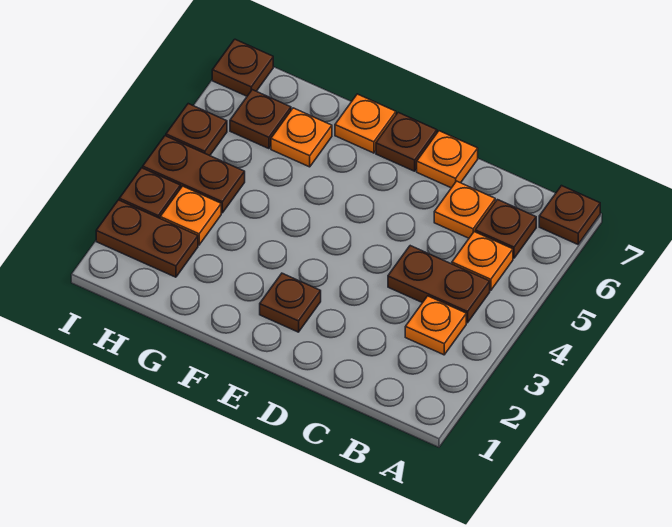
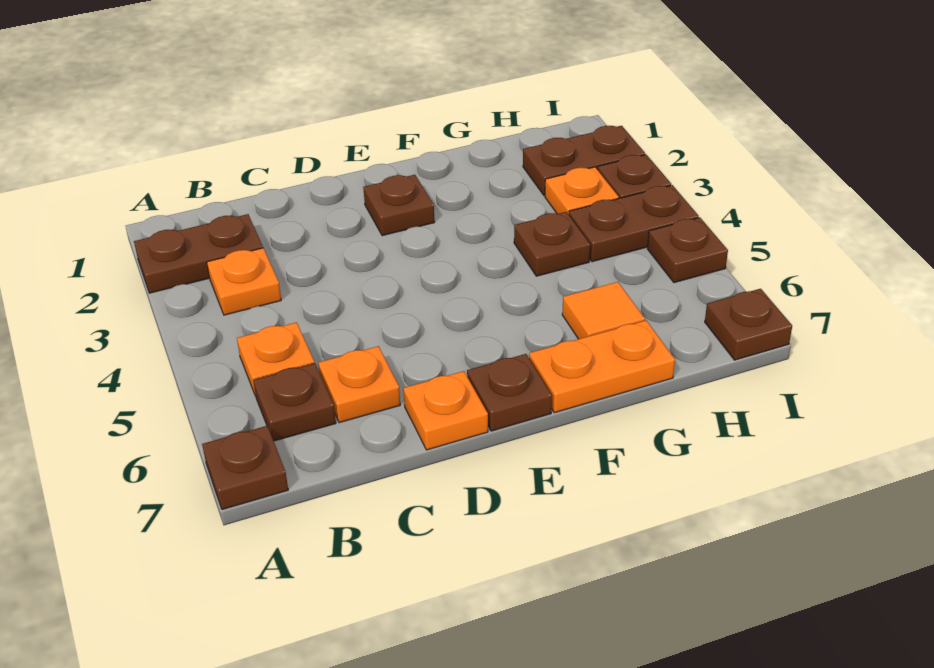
brown 1x2 plate [388,246,490,323] -> brown 1x2 plate moved to [134,214,263,293]
orange 1x1 plate [335,94,396,153] -> orange 1x2 plate [529,321,675,413]
orange 1x1 plate [271,108,332,167] -> orange 1x1 tile [562,282,645,339]
brown 1x1 plate [230,90,291,149] -> brown 1x1 plate moved to [514,212,590,276]

